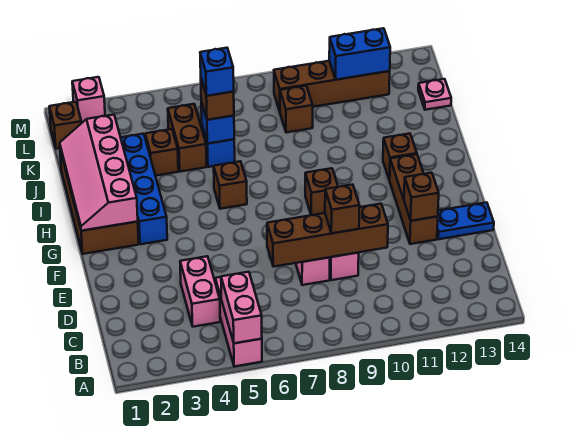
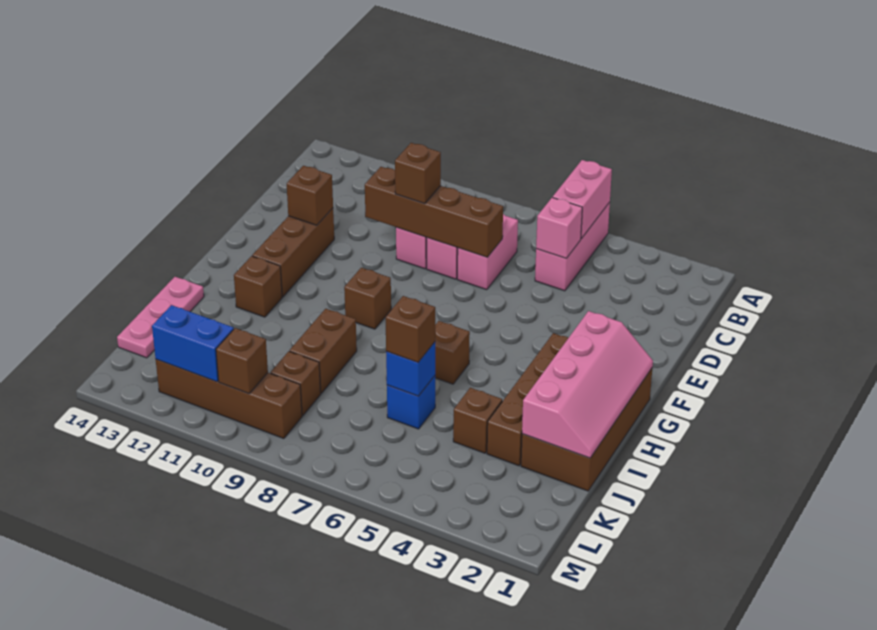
pink 1x2 brick [180,256,220,327] -> pink 1x2 brick moved to [457,214,518,290]
blue 1x2 plate [437,202,494,239] -> none
blue 1x4 brick [121,134,167,244] -> brown 1x4 brick [487,333,568,466]
brown 1x2 brick [168,104,207,172] -> brown 1x2 brick moved to [290,309,357,393]
blue 1x1 brick [200,48,234,96] -> none
pink 1x1 plate [418,79,451,110] -> pink 1x3 plate [117,277,204,358]
brown 1x1 brick [49,102,81,149] -> brown 1x1 brick moved to [216,328,268,394]
pink 1x1 brick [72,77,105,123] -> pink 1x1 brick moved to [536,197,582,258]

